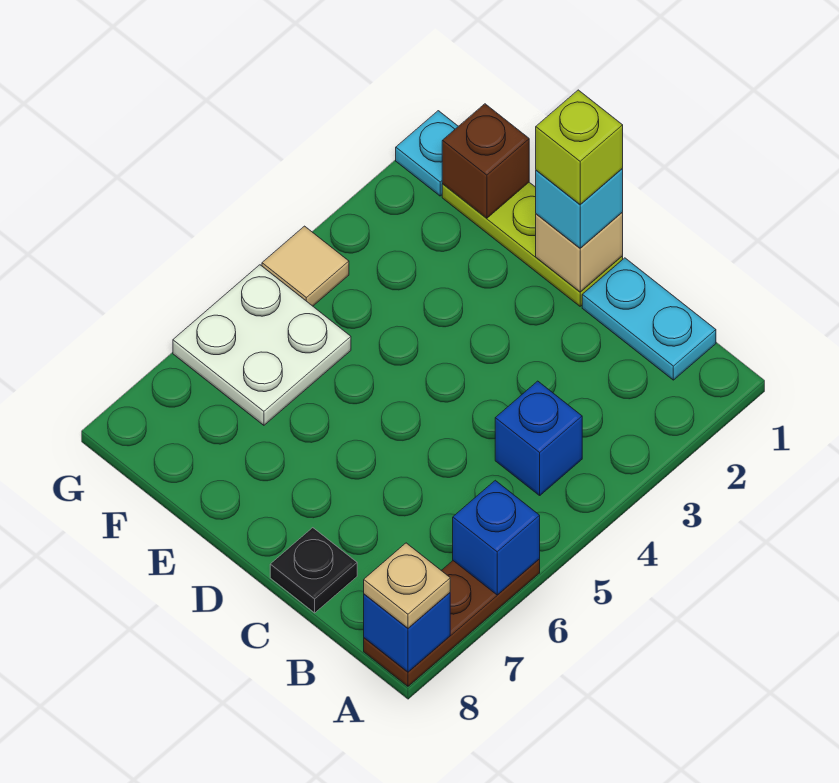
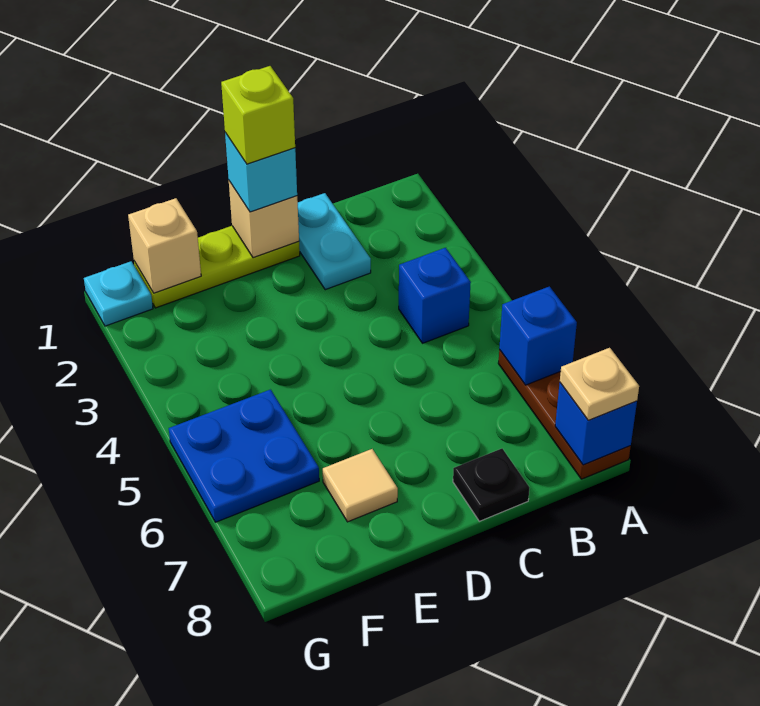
cyan 1x2 plate [582,258,716,380] -> cyan 1x2 plate turned to [298,193,371,290]
brown 1x1 brick [442,104,529,218] -> tan 1x1 brick [128,198,201,293]
white 2x2 plate [173,265,351,425] -> blue 2x2 plate [169,390,319,522]
tan 1x1 tile [262,226,349,306] -> tan 1x1 tile moved to [323,449,398,522]

